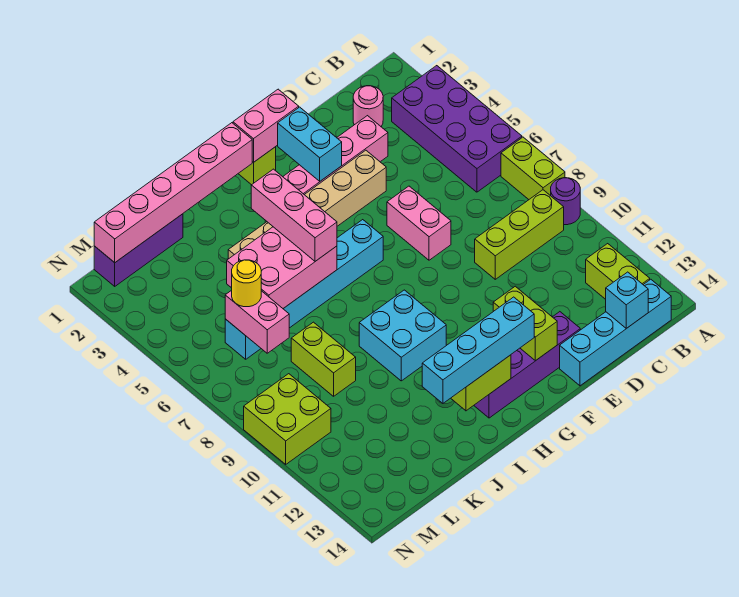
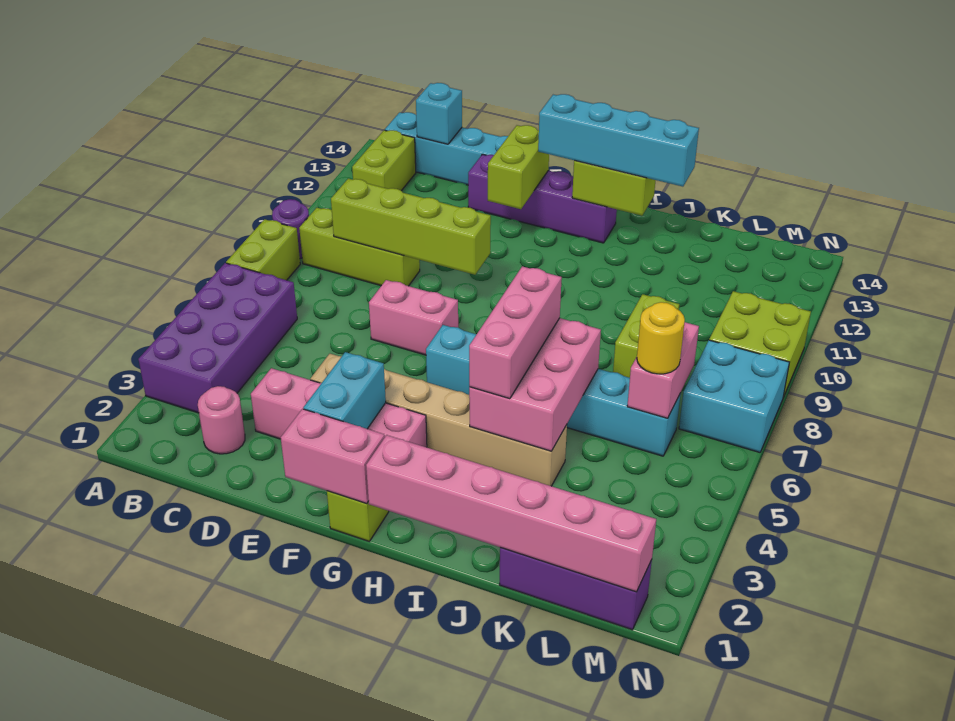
none -> lime 1x4 brick [331,179,491,275]
pink 1x2 brick [387,186,451,260] -> pink 1x2 brick turned to [369,280,458,355]
cyan 2x2 brick [359,290,446,381] -> cyan 2x2 brick moved to [679,340,789,452]
pink 2x3 brick [227,227,337,308] -> pink 2x3 brick turned to [469,318,601,451]

